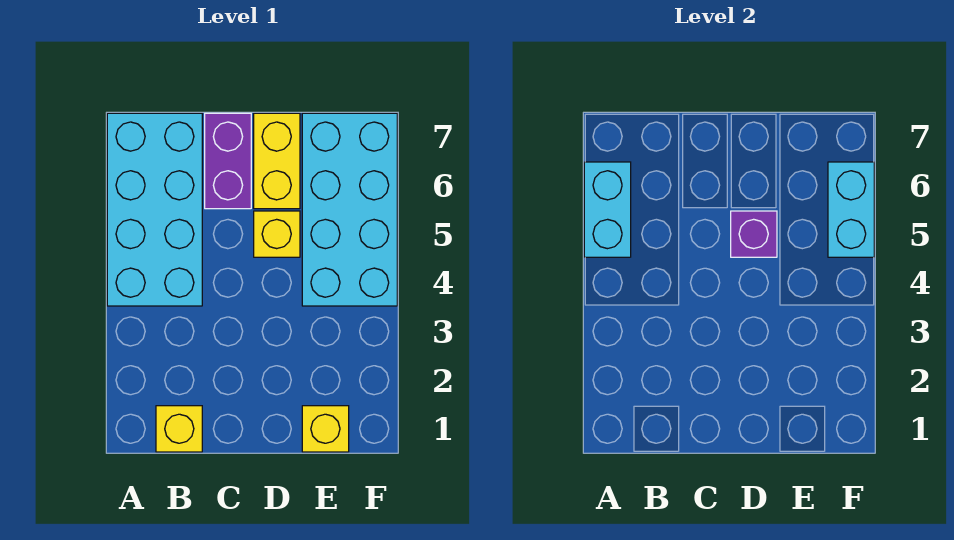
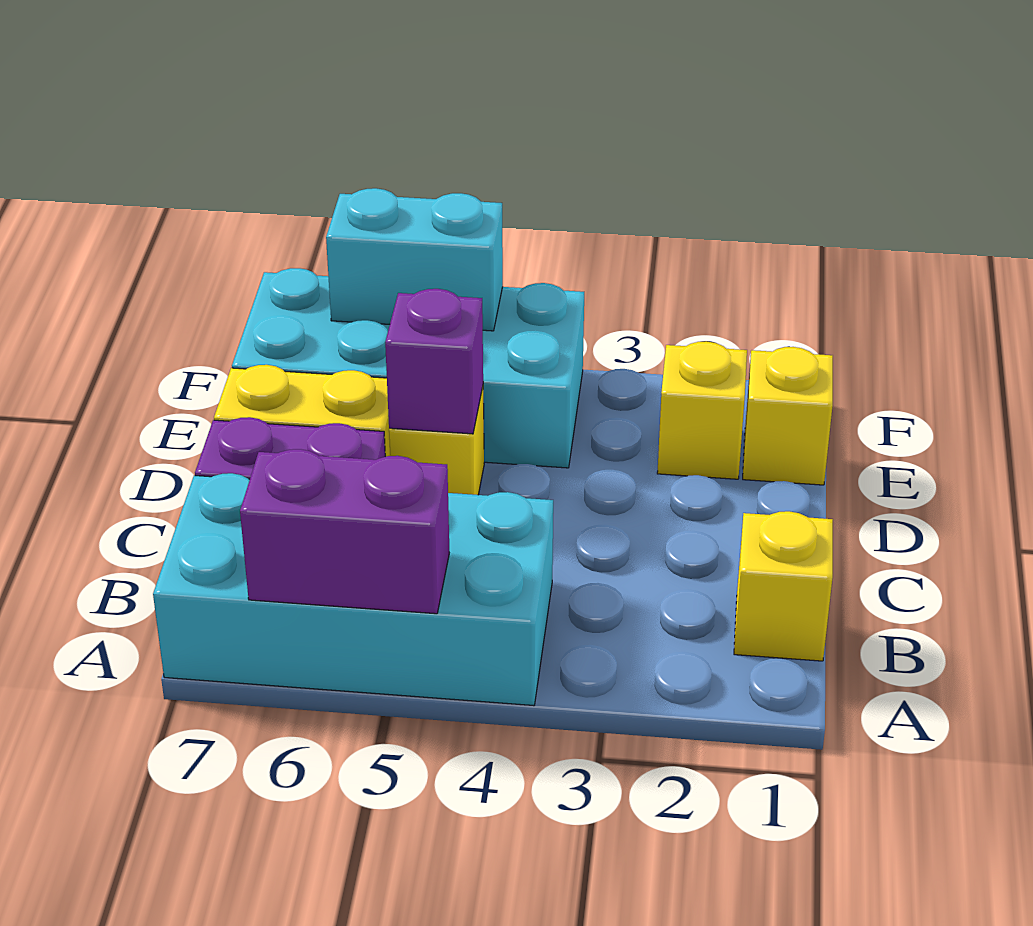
cyan 1x2 brick [584,162,631,257] -> purple 1x2 brick [240,449,449,614]
none -> yellow 1x1 brick [657,341,747,479]

